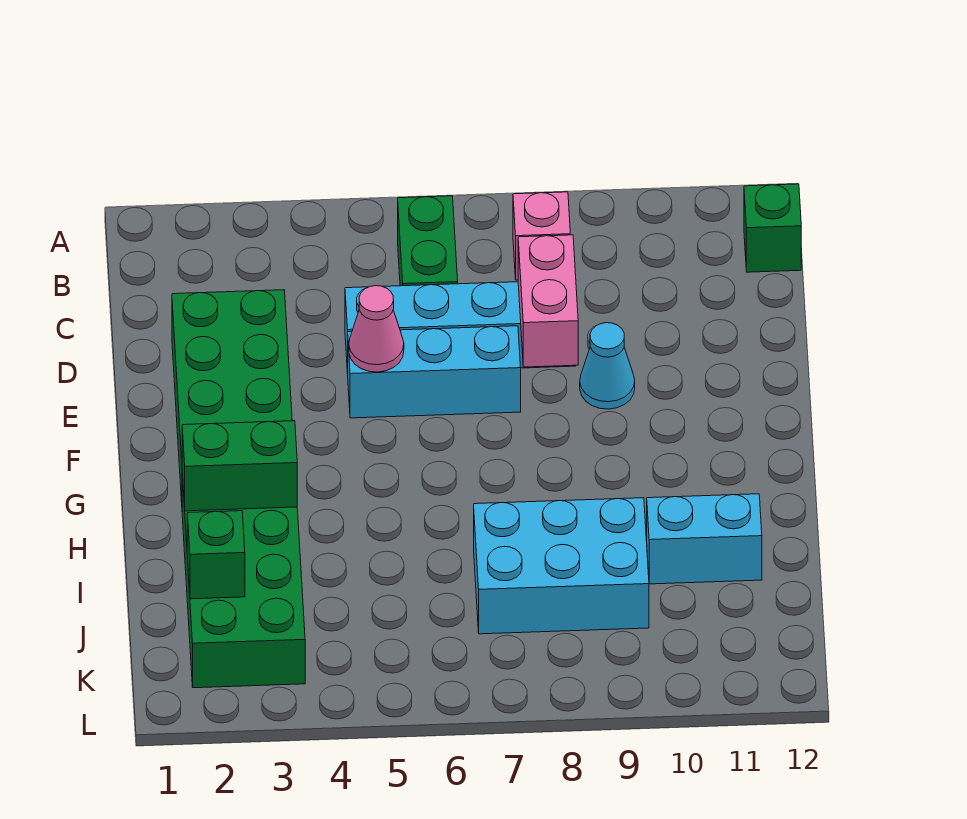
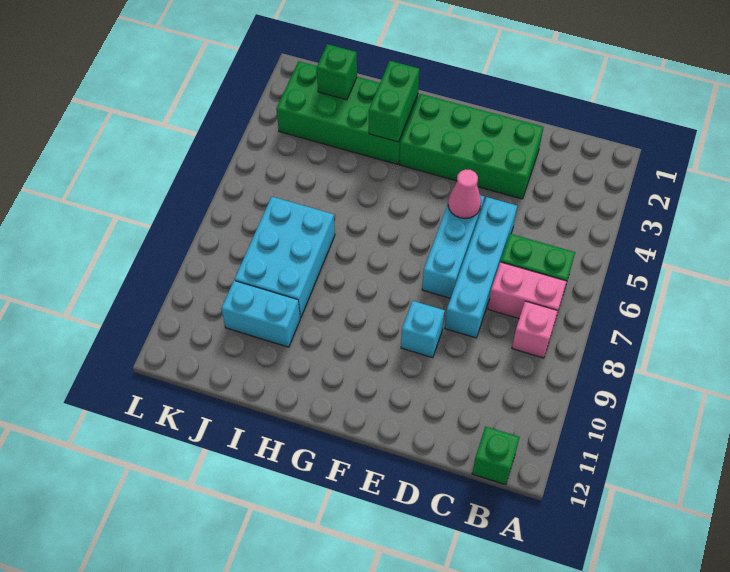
pink 1x2 brick [518,235,578,367] -> pink 1x2 brick moved to [488,262,567,318]
cyan 1x1 cone [580,323,635,409] -> cyan 1x1 brick [401,301,445,358]
cyan 1x2 brick [647,494,762,584] -> cyan 1x2 brick turned to [221,281,300,347]

